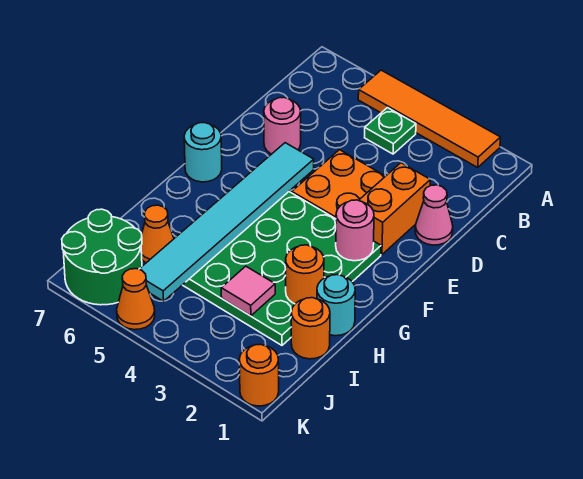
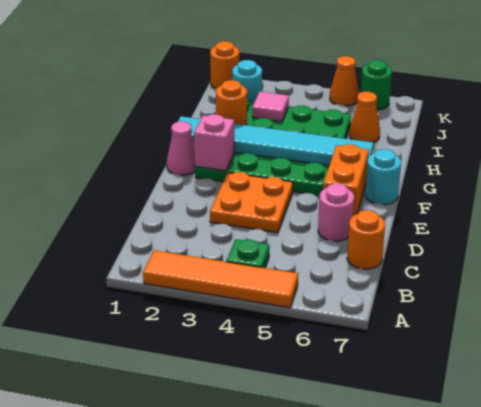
pink 1x1 cone [415,185,453,245] -> pink 1x1 cone moved to [167,122,195,175]
orange 1x2 brick [359,163,430,255] -> orange 1x2 brick moved to [323,144,369,216]
cyan 1x6 tile [139,143,314,301] -> cyan 1x6 tile turned to [178,116,373,166]
pink 1x1 round brick [336,200,374,261] -> pink 1x1 brick [194,114,234,171]
cyan 1x1 round brick [317,275,355,336] -> cyan 1x1 round brick moved to [232,60,262,102]
orange 1x1 round brick [291,298,330,359] -> orange 1x1 round brick moved to [347,210,385,269]
green 2x2 round brick [62,209,142,305] -> green 1x1 round brick [361,60,392,110]

